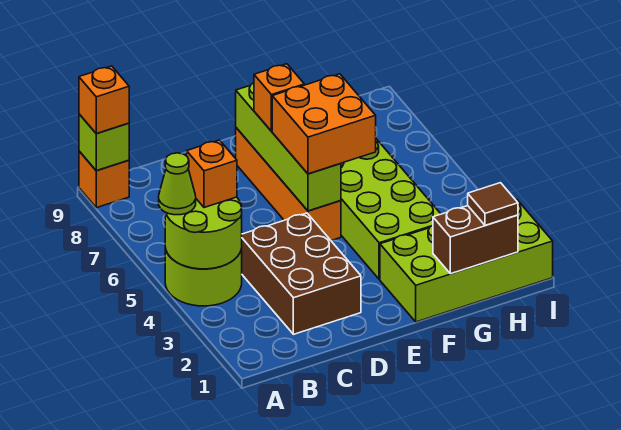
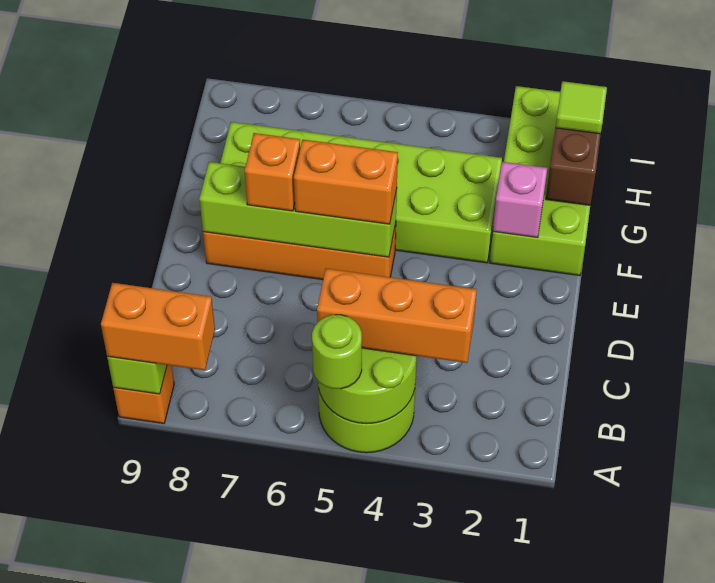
lime 1x1 cone [159,153,196,215] -> lime 1x1 round brick [312,315,362,389]
orange 1x1 brick [79,66,129,133] -> orange 1x2 brick [101,283,215,370]
orange 1x1 brick [187,140,237,208] -> orange 1x3 brick [317,268,477,363]
brown 2x3 brick [242,213,361,334] -> none
orange 2x2 brick [272,74,376,174] -> orange 1x2 brick [294,140,398,224]
none -> pink 1x1 brick [493,162,547,238]
brown 1x1 tile [468,183,518,225] -> lime 1x1 tile [556,81,607,134]

